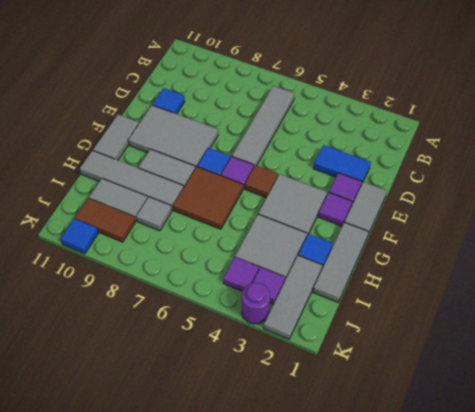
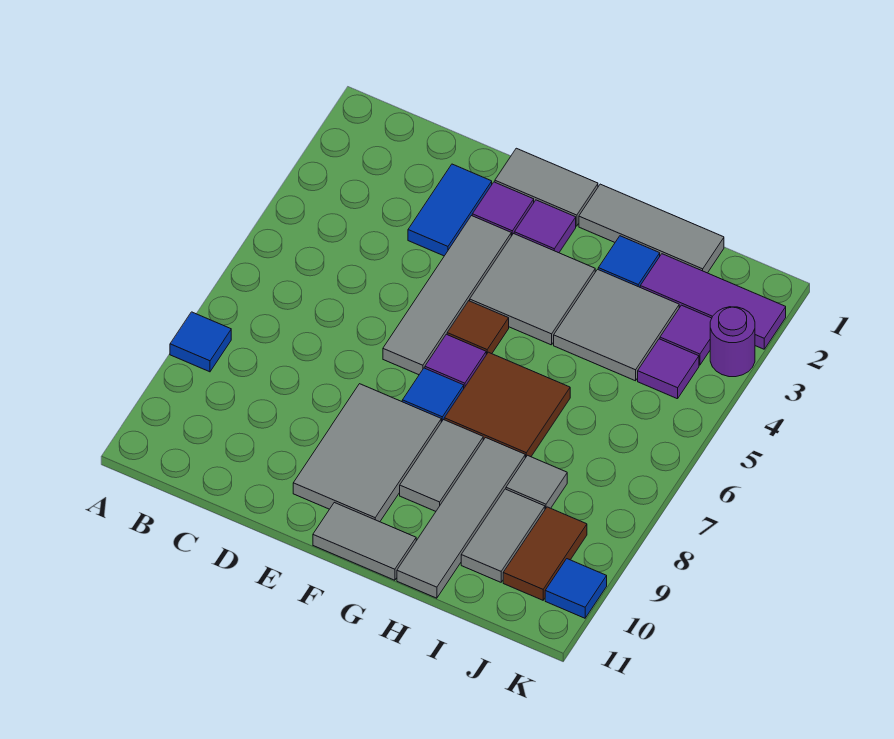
grey 1x4 tile [232,86,295,166] -> grey 1x4 tile turned to [383,216,511,375]
blue 1x1 tile [153,88,185,114] -> blue 1x1 tile moved to [170,312,231,372]
grey 1x3 tile [264,256,323,339] -> purple 1x3 tile [640,254,786,349]

